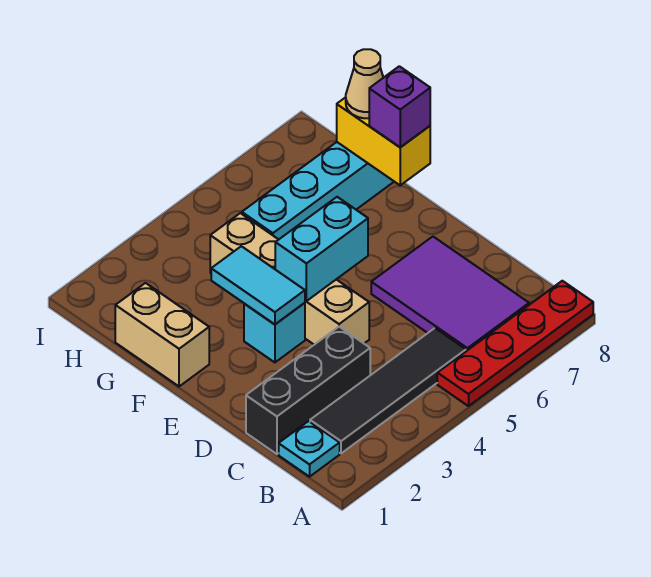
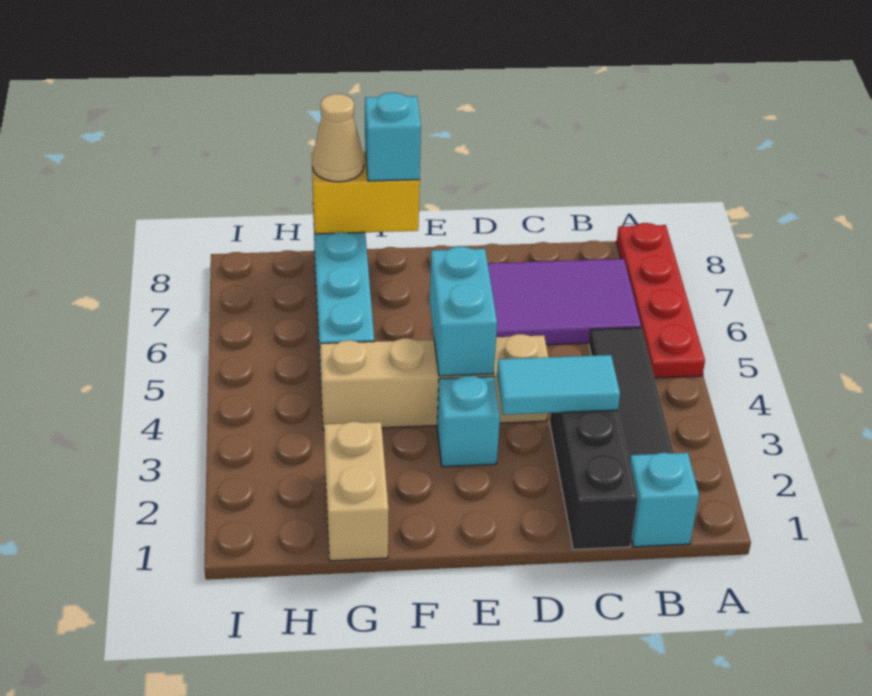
cyan 1x1 plate [279,421,340,477] -> cyan 1x1 brick [630,453,699,547]
cyan 1x2 tile [211,246,305,324] -> cyan 1x2 tile moved to [497,355,620,415]
tan 1x2 brick [115,283,209,386] -> tan 1x2 brick turned to [324,422,389,561]
purple 1x1 brick [369,66,430,147] -> cyan 1x1 brick [365,93,421,181]

